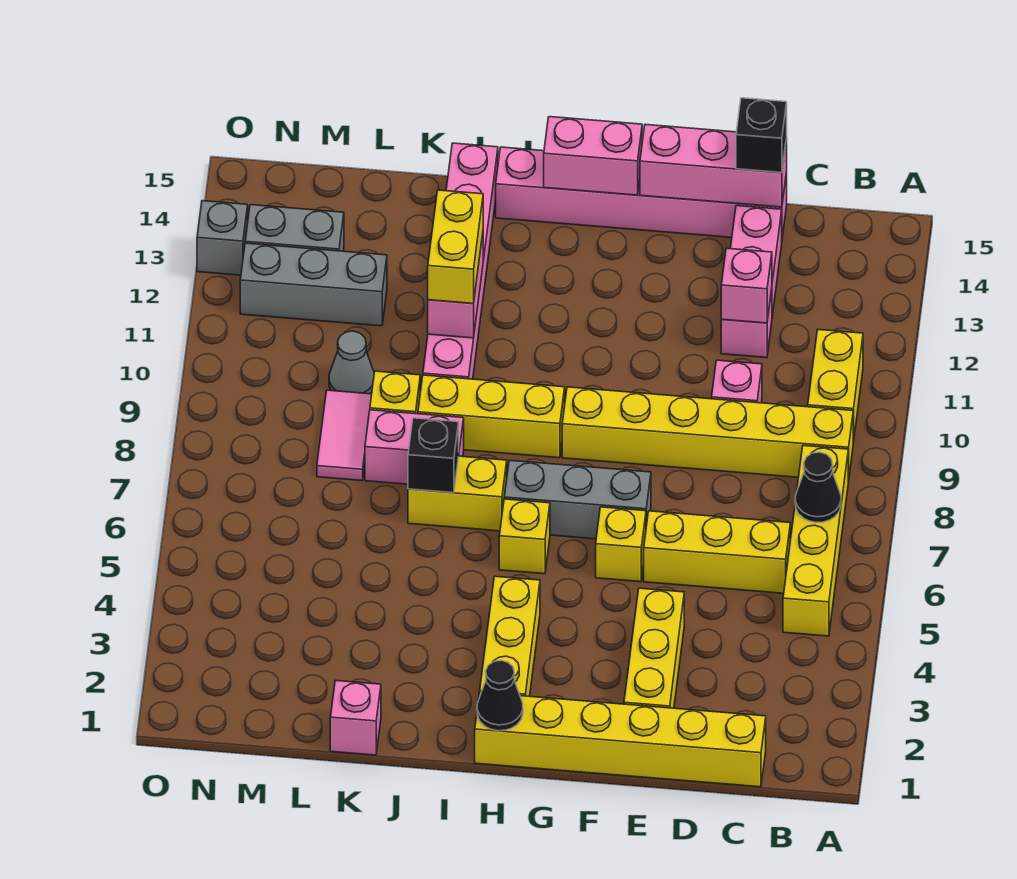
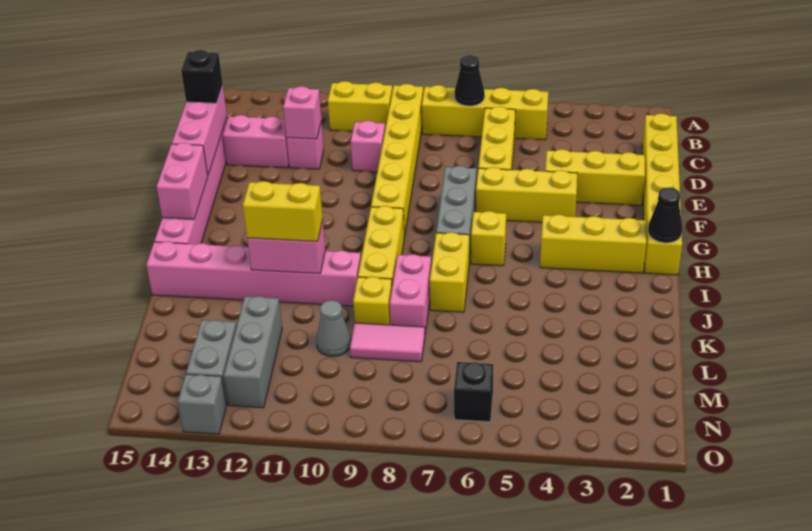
yellow 1x1 brick [596,507,646,582] -> yellow 1x3 brick [476,167,577,222]
black 1x1 brick [408,418,459,493] -> black 1x1 brick moved to [454,362,493,422]
pink 1x1 brick [330,681,381,755] -> none

